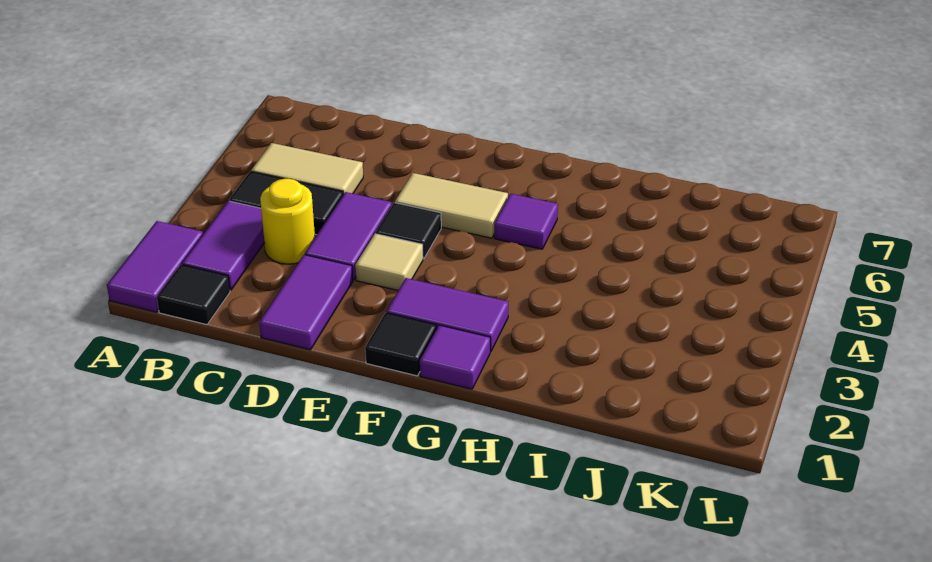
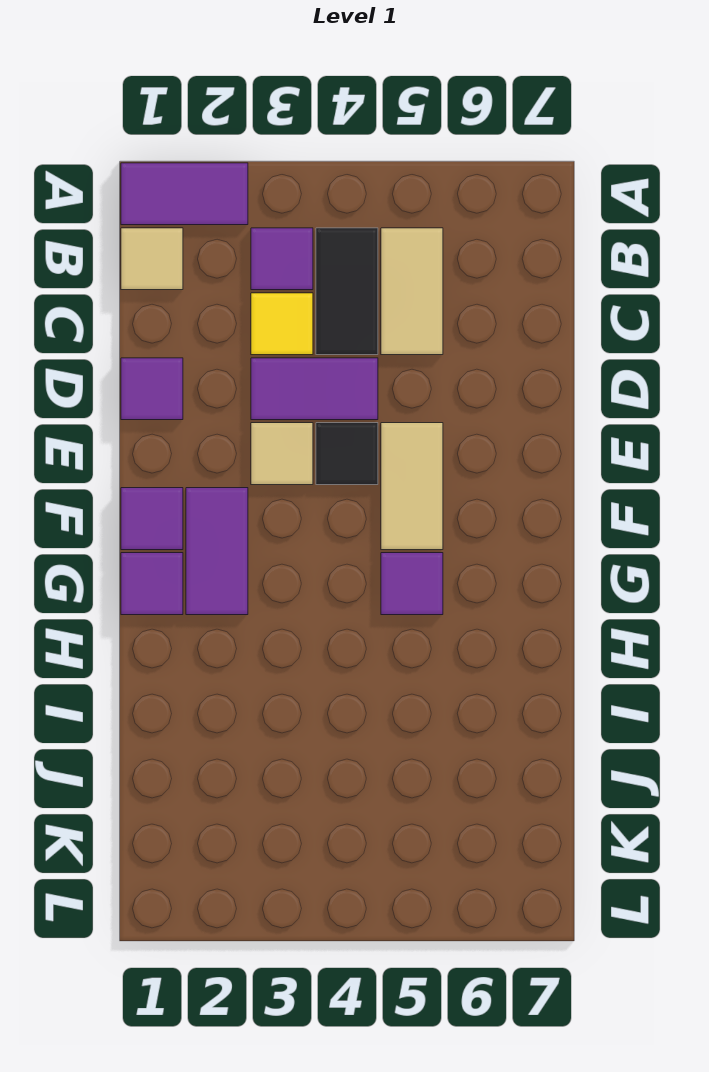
black 1x1 tile [157,265,230,325] -> tan 1x1 tile [121,228,183,290]
purple 1x2 tile [182,201,265,290] -> purple 1x1 tile [251,228,313,290]
yellow 1x1 round brick [260,179,315,264] -> yellow 1x1 tile [251,293,313,355]
purple 1x2 tile [259,255,353,350] -> purple 1x1 tile [121,358,183,420]
black 1x1 tile [365,313,436,376] -> purple 1x1 tile [121,488,183,550]

